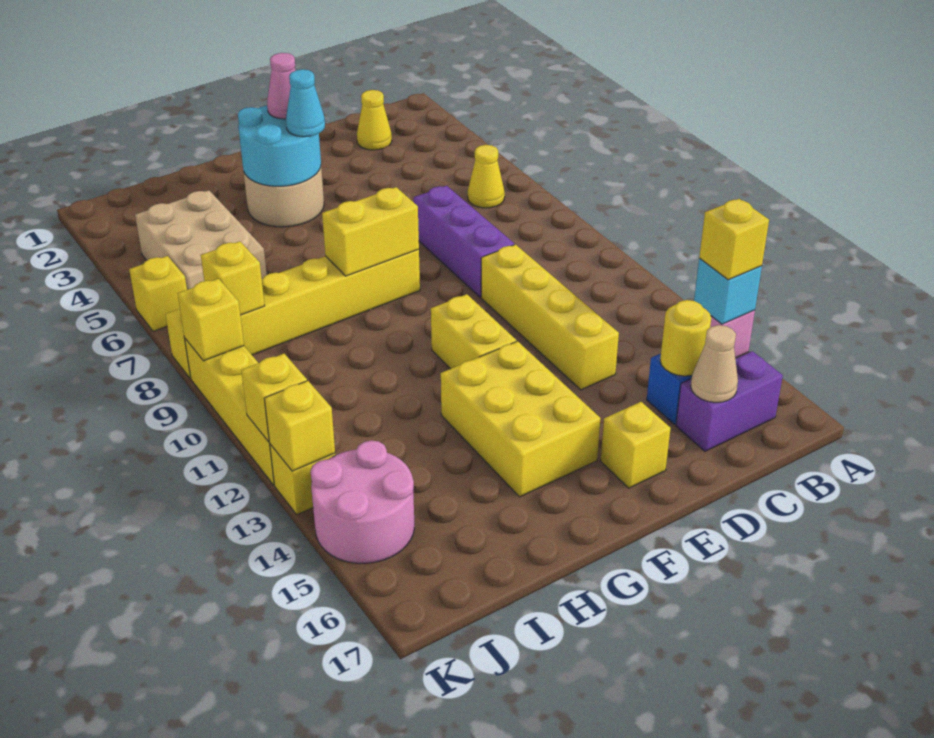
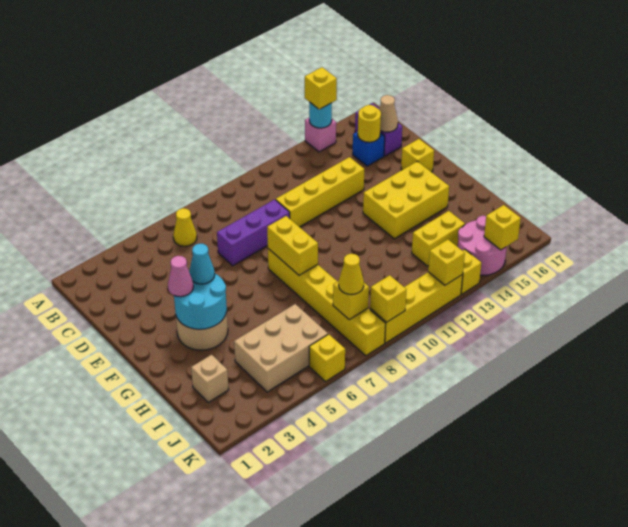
cyan 1x1 brick [694,258,762,324] -> cyan 1x1 round brick [309,102,332,128]
yellow 1x1 cone [357,90,392,150] -> yellow 1x1 cone moved to [339,254,364,294]
yellow 1x2 brick [431,294,516,369] -> yellow 1x2 brick moved to [412,211,465,266]
none -> tan 1x1 brick [191,355,229,402]
yellow 1x1 brick [264,381,335,471] -> yellow 1x1 brick moved to [484,205,521,250]

